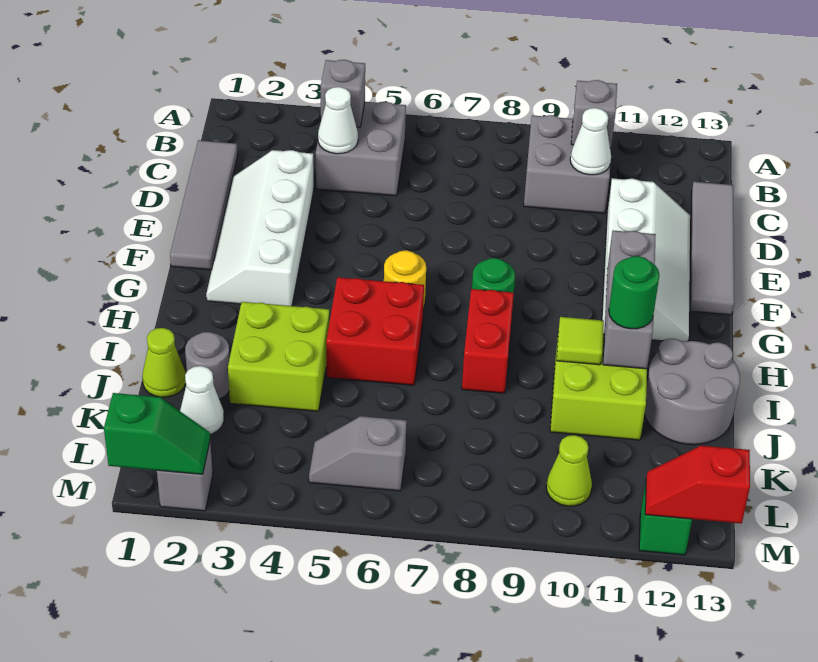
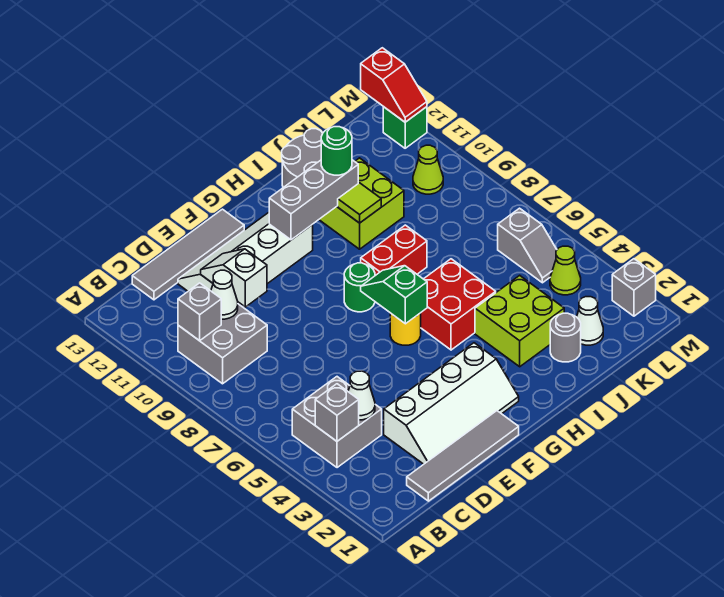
none -> white 1x2 slope [201,249,267,307]
lime 1x1 cone [142,328,186,397] -> lime 1x1 cone moved to [550,246,581,295]
green 1x2 slope [104,393,210,474] -> green 1x2 slope moved to [361,266,427,324]

